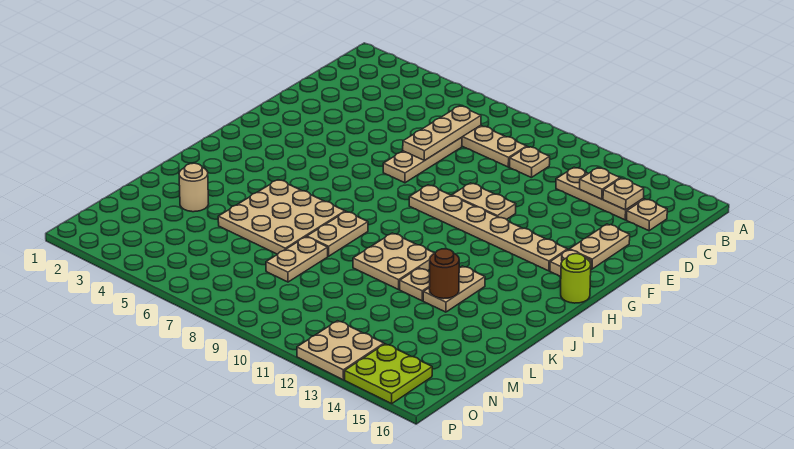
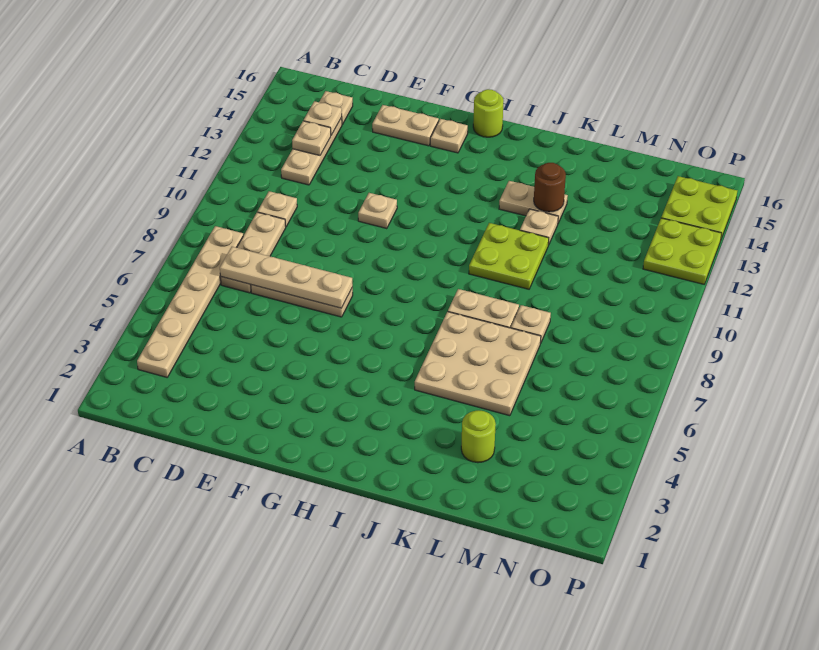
tan 1x3 plate [403,106,481,161] -> tan 1x4 plate [220,247,353,308]
tan 1x2 plate [452,183,516,219] -> tan 1x1 plate [358,193,397,229]
tan 1x6 plate [409,185,567,271] -> tan 1x6 plate moved to [137,226,243,377]
tan 2x2 plate [353,233,434,289] -> lime 2x2 plate [469,223,549,289]
tan 1x1 round brick [179,163,209,212] -> lime 1x1 round brick [461,411,496,463]
tan 1x2 plate [266,237,328,282] -> tan 1x1 plate [511,305,551,343]
tan 2x2 plate [297,321,384,380] -> lime 2x2 plate [643,218,722,284]

